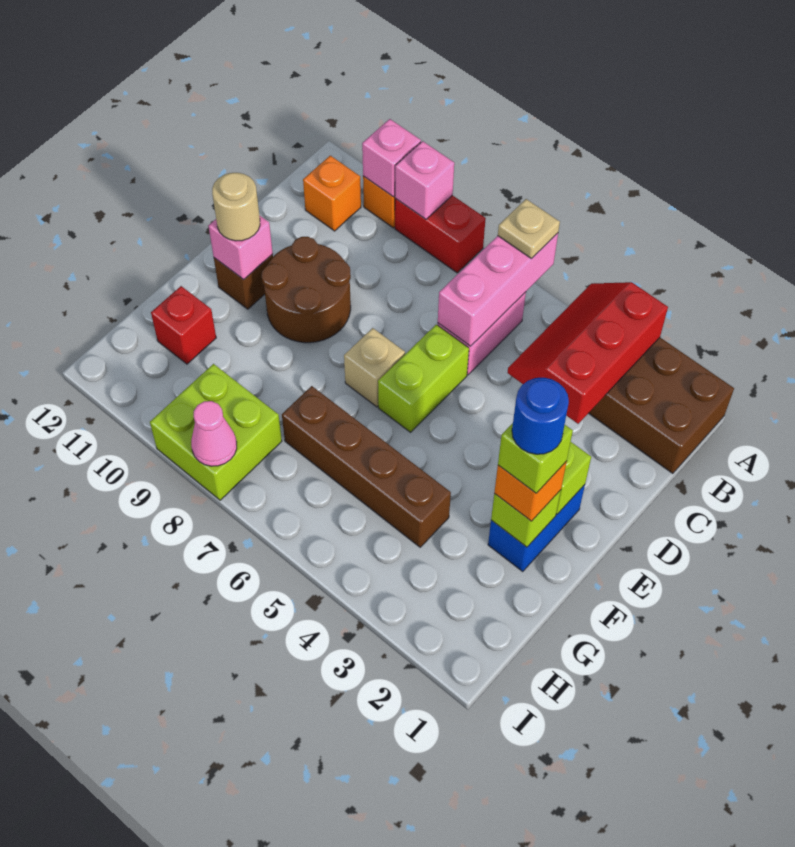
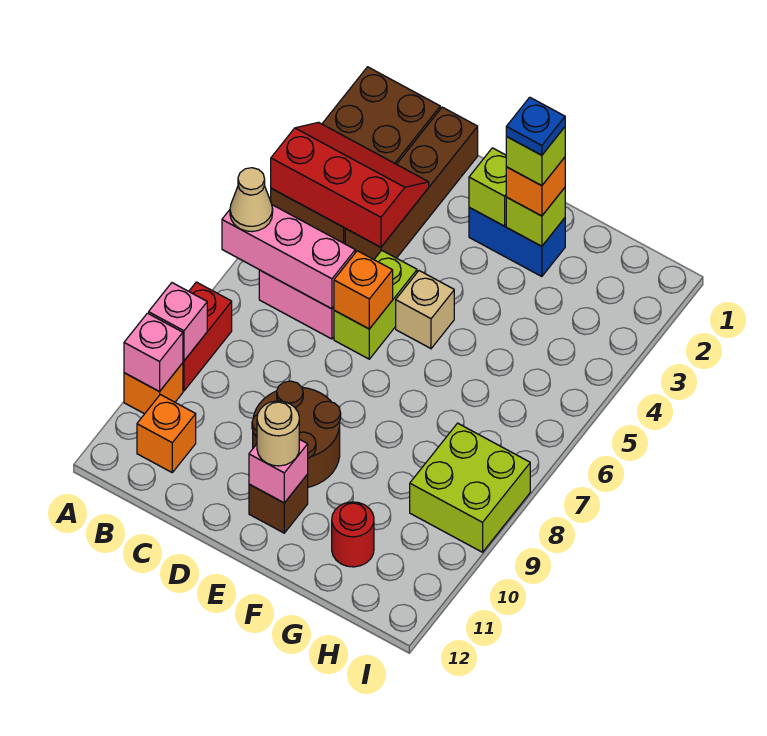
red 2x3 slope [508,282,668,424] -> red 2x3 slope turned to [271,122,429,247]
tan 1x1 plate [498,199,560,259] -> tan 1x1 cone [230,168,273,232]
lime 1x2 brick [378,325,469,432] -> lime 1x2 brick turned to [334,250,417,359]
none -> orange 1x1 brick [334,251,393,329]
tan 1x1 brick [344,328,405,407] -> tan 1x1 brick moved to [396,271,454,348]
blue 1x1 round brick [512,378,569,454] -> blue 1x1 plate [506,97,565,155]
brown 1x4 brick [282,386,451,547] -> brown 1x4 brick moved to [345,107,478,259]
red 1x1 brick [151,286,216,364] -> red 1x1 round brick [332,502,374,567]
pink 1x1 cone [191,401,237,466] -> none

